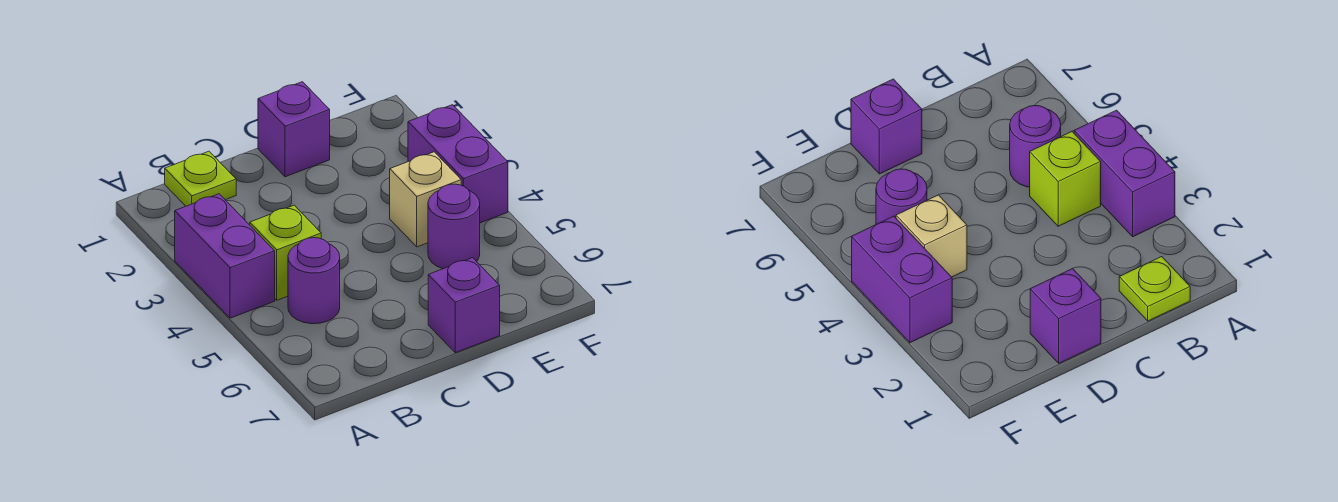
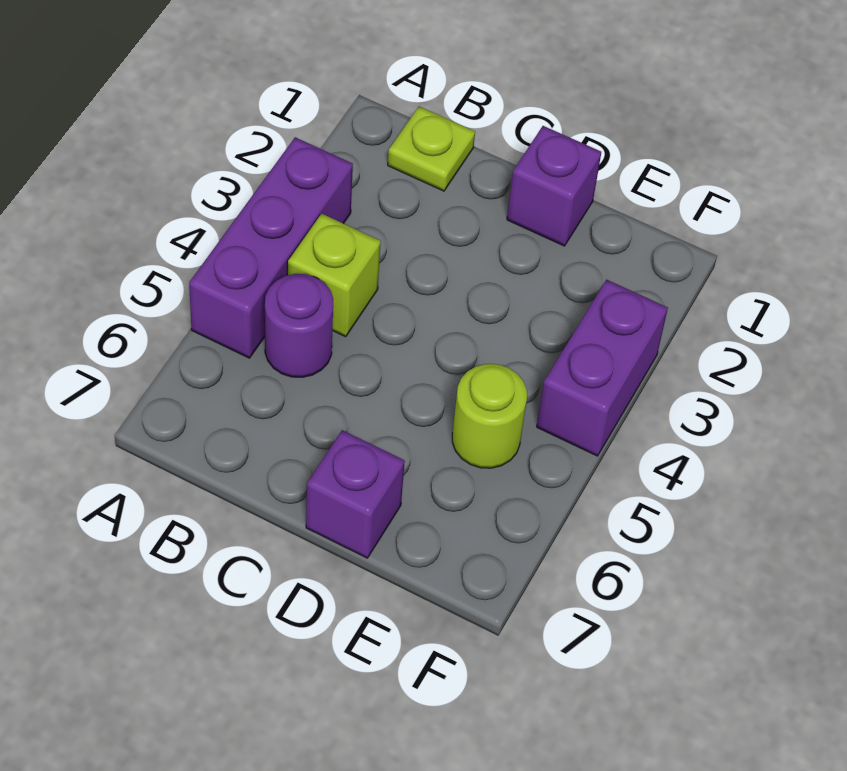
purple 1x2 brick [175,194,275,318] -> purple 1x3 brick [189,137,353,358]
tan 1x1 brick [390,152,461,247] -> none
purple 1x1 round brick [428,184,480,269] -> lime 1x1 round brick [452,364,527,468]

